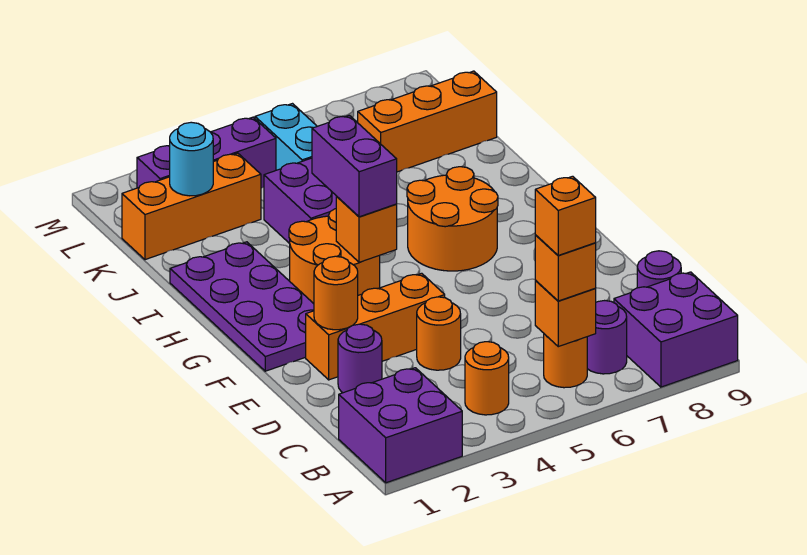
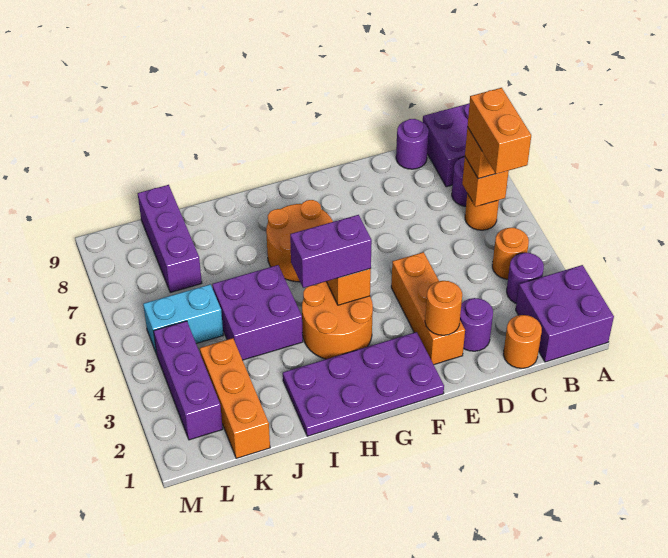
none -> purple 1x1 round brick [507,253,544,303]
orange 1x1 brick [535,176,596,255] -> orange 1x2 brick [467,88,531,174]
orange 1x1 round brick [417,297,461,370] -> orange 1x1 round brick moved to [503,315,542,368]
cyan 1x1 round brick [170,122,213,196] -> none
orange 1x3 brick [358,71,497,172] -> purple 1x3 brick [138,185,202,293]

